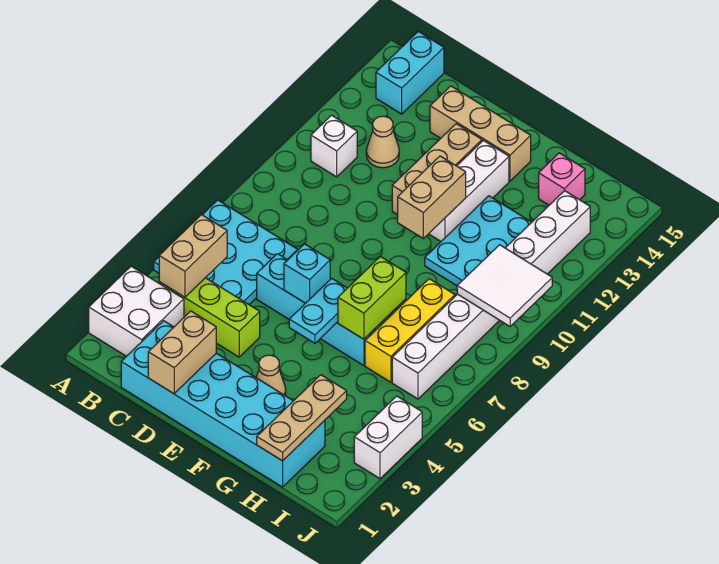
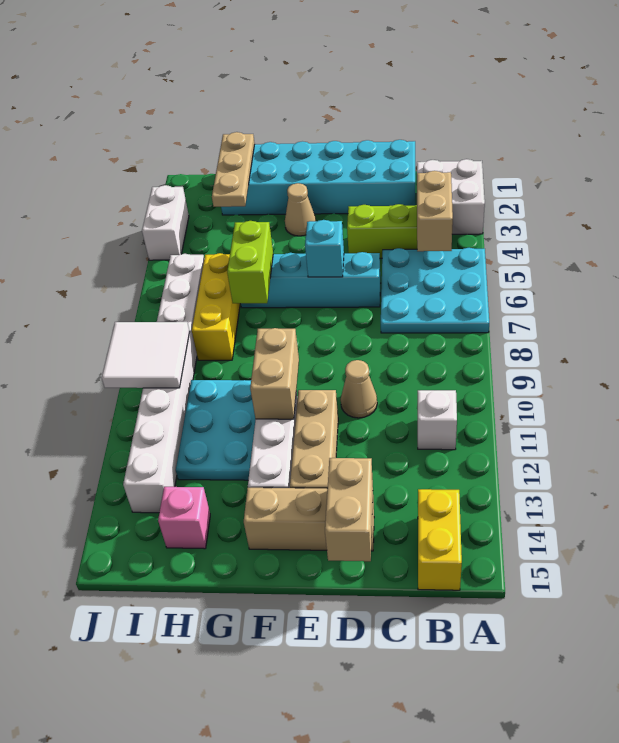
cyan 1x2 brick [376,31,444,114] -> yellow 1x2 brick [418,489,462,590]
tan 1x1 cone [366,116,399,168] -> tan 1x1 cone moved to [341,360,377,418]
tan 1x2 brick [148,311,216,394] -> tan 1x2 brick moved to [325,458,373,561]
cyan 1x2 plate [289,278,347,343] -> none

